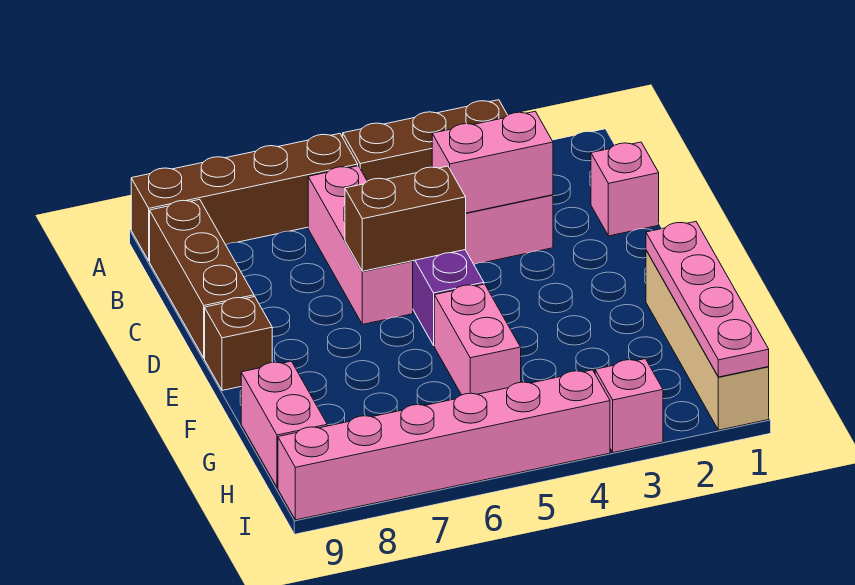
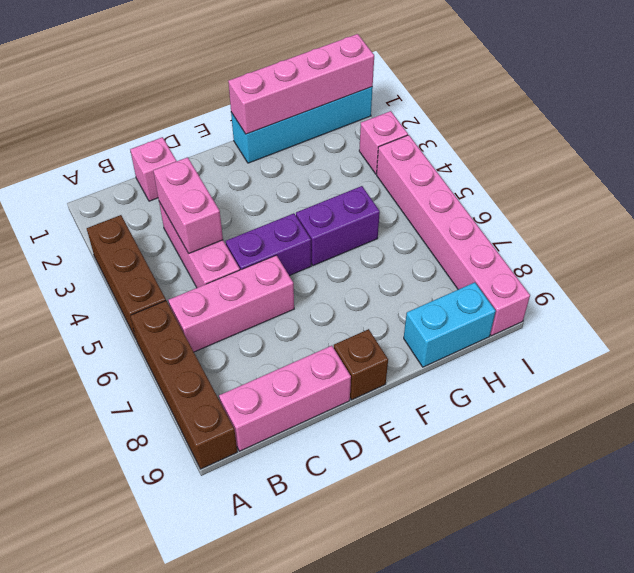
brown 1x3 brick [150,199,254,358] -> pink 1x3 brick [219,346,351,451]
brown 1x2 brick [345,166,466,271] -> none
tan 1x4 brick [646,250,769,430] -> cyan 1x4 brick [231,87,373,163]
pink 1x4 plate [646,222,769,377] -> pink 1x4 brick [228,34,374,134]
pink 1x2 brick [434,284,521,395] -> purple 1x2 brick [296,186,380,266]
pink 1x2 brick [241,361,327,488] -> cyan 1x2 brick [404,282,496,367]

